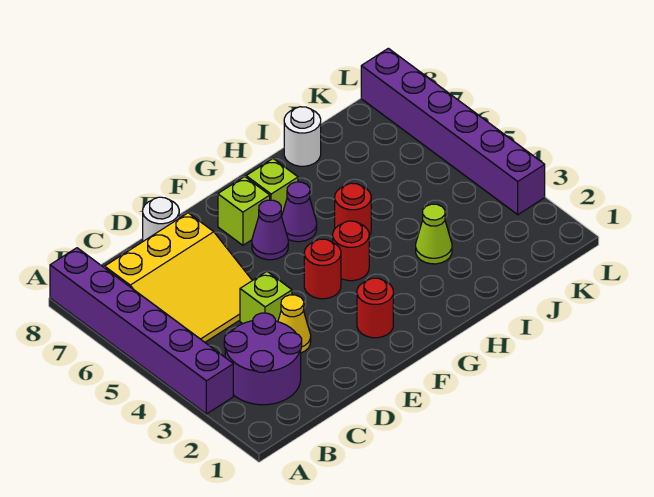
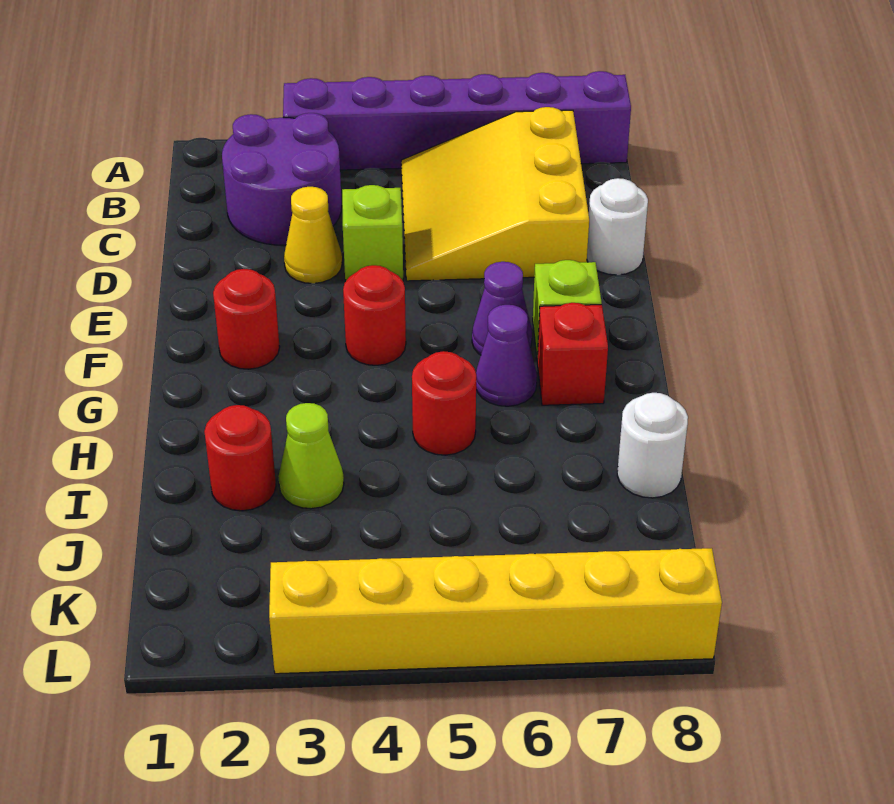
red 1x1 round brick [333,221,369,281] -> red 1x1 round brick moved to [204,405,276,511]
lime 1x1 brick [246,159,298,216] -> red 1x1 brick [537,303,608,405]
purple 1x6 brick [361,48,545,215] -> yellow 1x6 brick [269,548,722,674]

